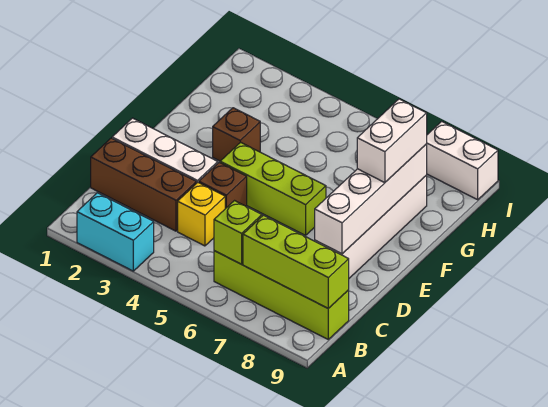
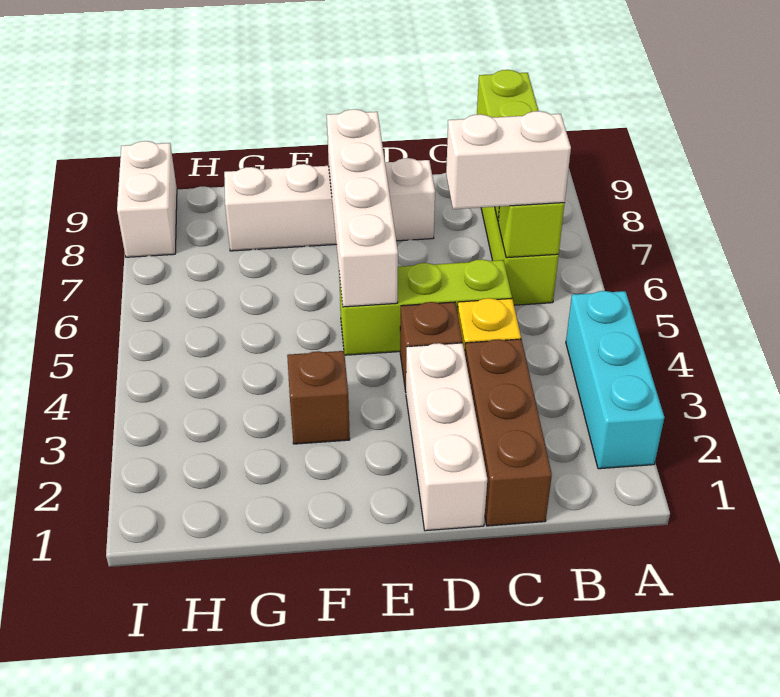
cyan 1x2 brick [77,193,154,271] -> cyan 1x3 brick [566,291,664,469]
white 1x4 brick [315,144,427,254] -> white 1x4 brick turned to [327,109,398,307]
lime 1x3 brick [220,142,326,235] -> lime 1x3 brick turned to [339,259,512,355]
white 1x2 brick [357,99,427,183] -> white 1x2 brick moved to [446,111,571,209]

